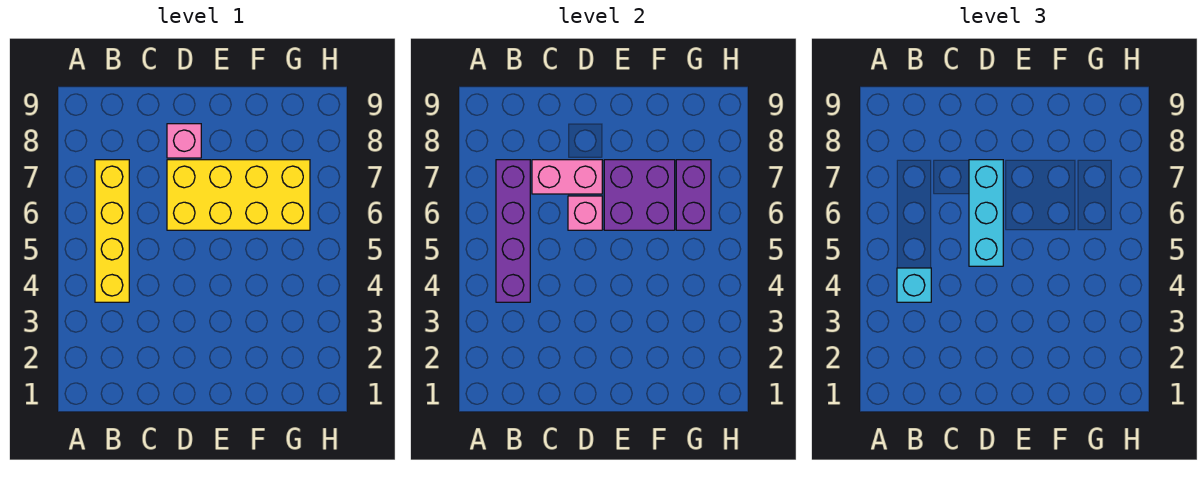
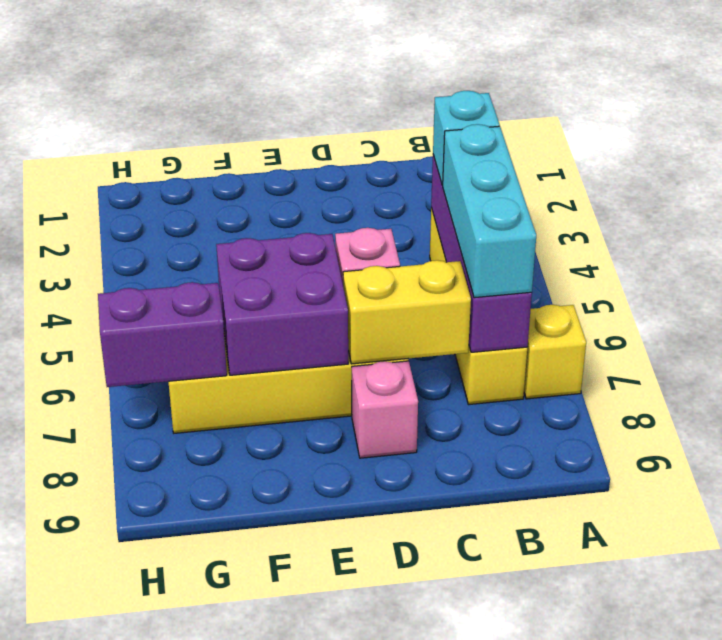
none -> yellow 1x1 brick [524,305,586,399]
pink 1x2 brick [532,160,602,194] -> yellow 1x2 brick [343,260,471,364]
cyan 1x3 brick [969,160,1003,266] -> cyan 1x3 brick moved to [443,124,536,298]
purple 1x2 brick [676,160,711,230] -> purple 1x2 brick turned to [98,282,227,387]

